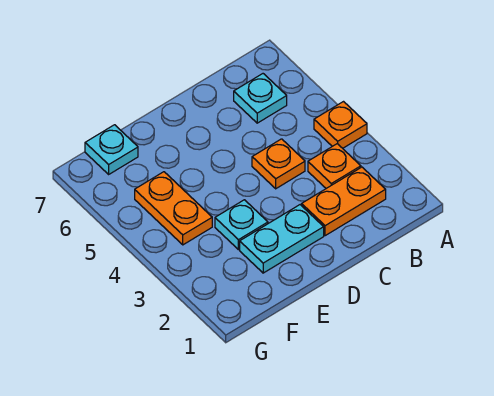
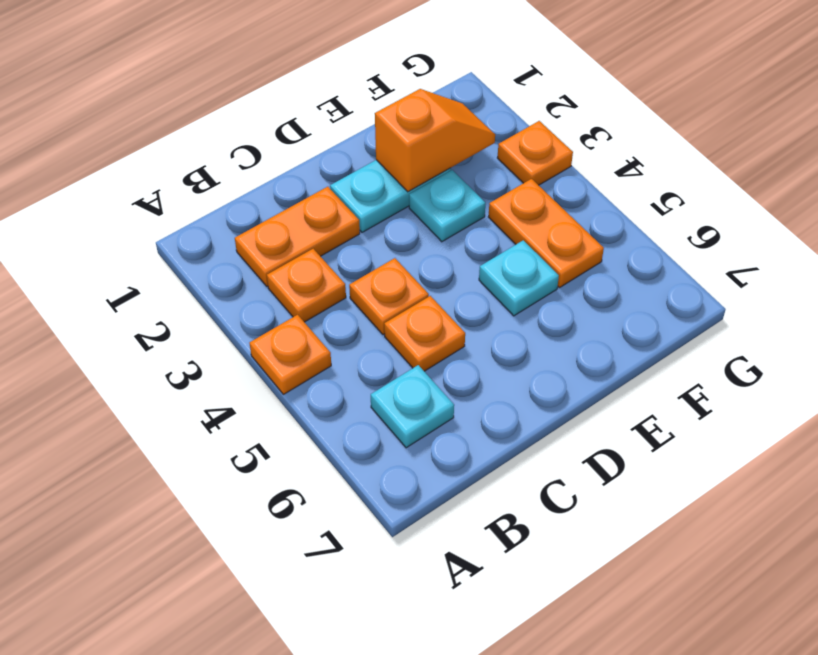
none -> orange 1x1 plate [384,296,465,371]
none -> orange 1x2 slope [375,89,495,192]
cyan 1x1 plate [85,125,138,174] -> cyan 1x1 plate moved to [479,240,559,316]
none -> orange 1x1 plate [497,121,573,185]

